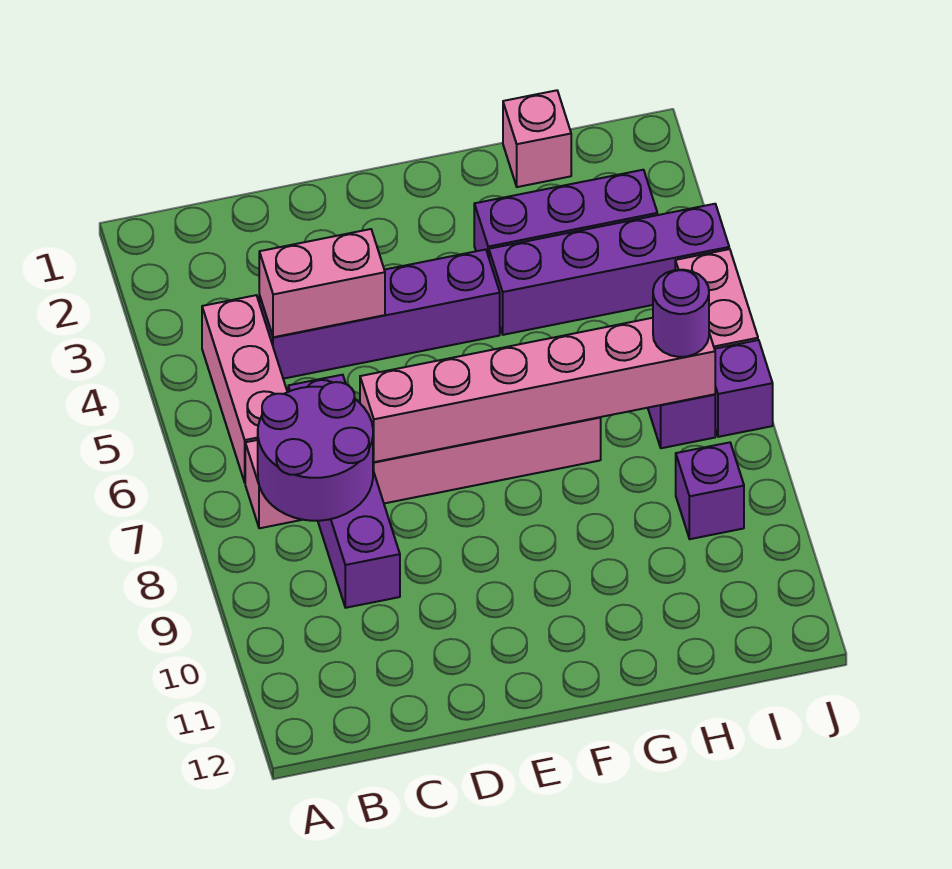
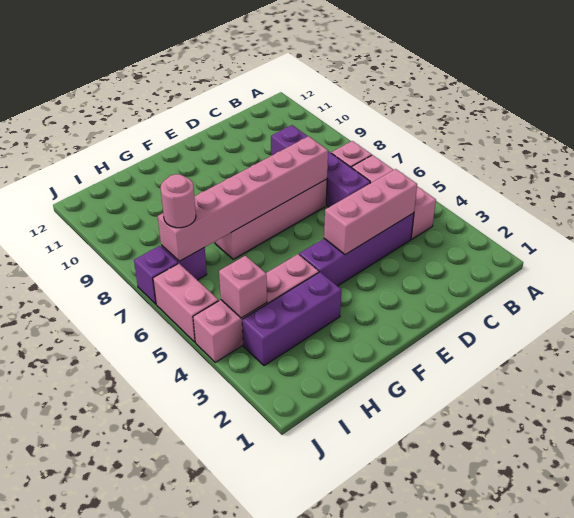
purple 2x2 round brick [258,382,373,521] -> none
pink 1x2 brick [259,229,385,337] -> pink 1x3 brick [324,169,417,255]
purple 1x4 brick [489,204,729,335] -> pink 1x4 brick [193,254,319,362]
pink 1x1 brick [503,90,571,187] -> pink 1x1 brick moved to [219,256,267,318]
purple 1x1 round brick [653,270,709,357] -> pink 1x1 round brick [160,174,196,228]
purple 1x1 brick [676,442,744,539] -> none

